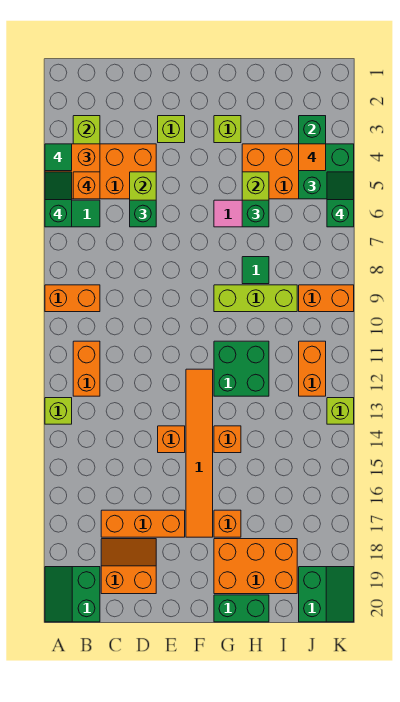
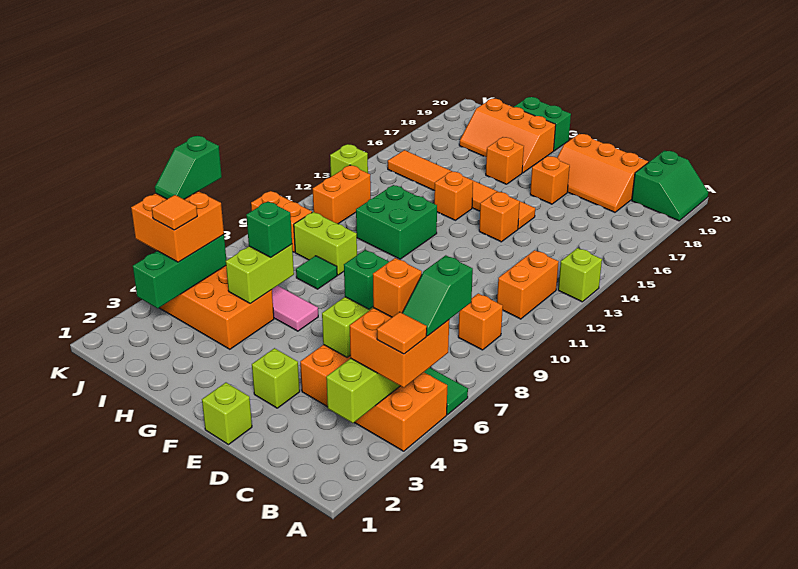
green 1x1 tile [45,144,72,171] -> orange 1x1 tile [377,312,427,354]
orange 1x2 brick [45,285,100,312] -> orange 1x1 brick [458,293,503,350]
orange 1x3 brick [101,510,185,537] -> orange 1x1 brick [530,156,570,204]
orange 2x2 slope [101,539,156,594] -> orange 2x3 slope [557,134,648,212]
orange 1x6 tile [186,369,213,537] -> orange 1x6 tile turned to [388,150,535,229]
lime 1x1 brick [214,116,241,143] -> lime 1x1 brick moved to [202,383,252,445]
lime 1x3 brick [214,285,297,312] -> lime 1x2 brick [294,212,357,275]
orange 2x3 brick [214,539,297,594] -> orange 2x3 slope [459,99,556,173]
green 2x2 brick [299,144,354,199] -> orange 2x2 brick [131,191,224,262]
green 2x2 slope [299,567,354,622] -> none

